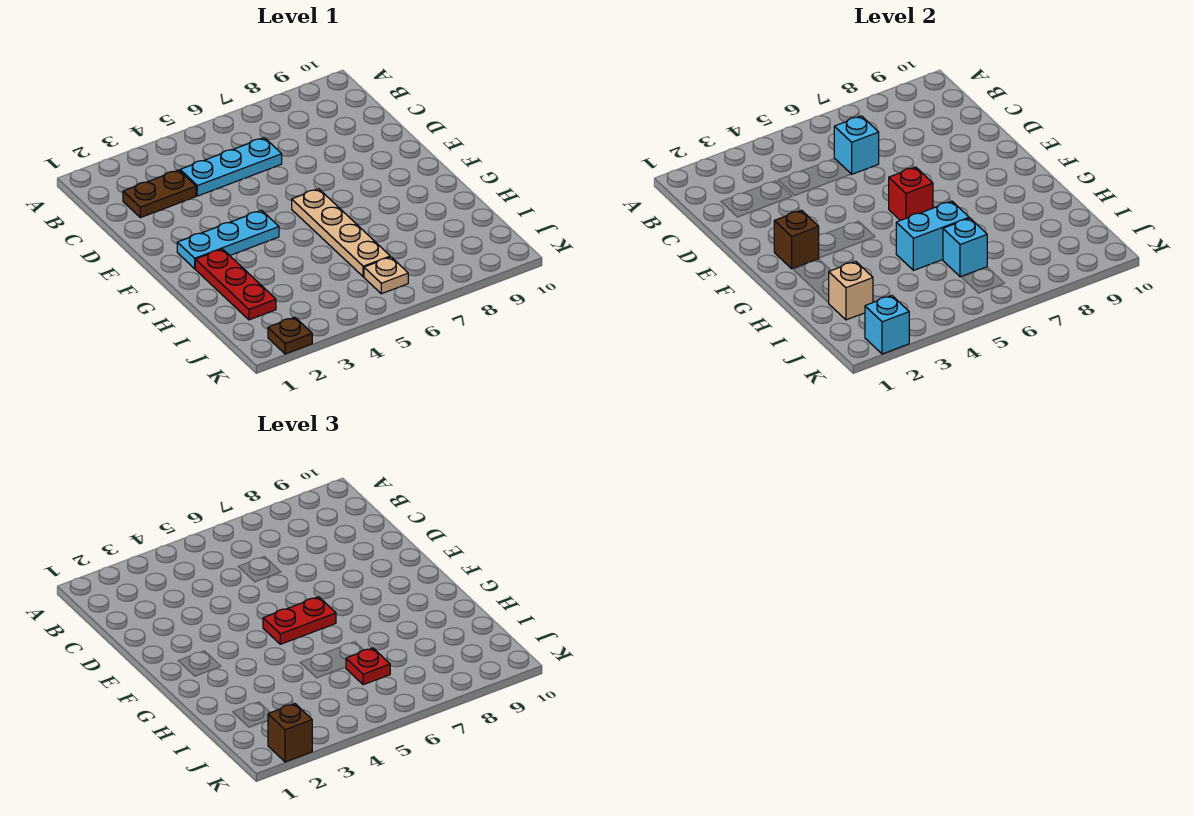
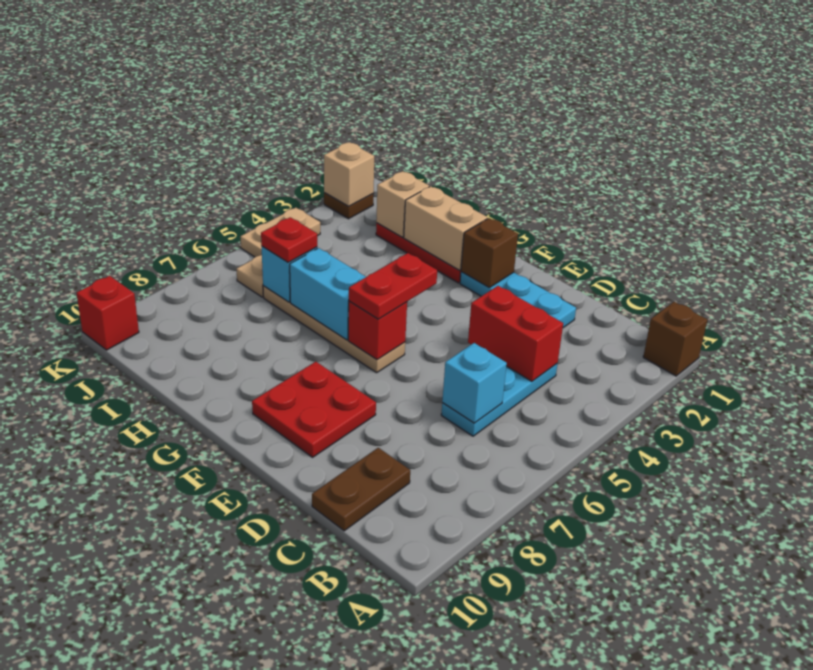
brown 1x2 plate [123,170,196,218] -> brown 1x2 plate moved to [312,448,410,531]
none -> red 1x2 brick [468,286,563,381]
none -> red 2x2 plate [252,362,376,457]
cyan 1x3 plate [177,210,279,269] -> cyan 1x3 plate turned to [460,272,576,328]
none -> tan 1x2 brick [404,186,488,270]
cyan 1x2 brick [896,201,969,270] -> cyan 1x2 brick turned to [290,248,366,340]
cyan 1x1 brick [865,296,909,354] -> tan 1x1 brick [324,142,374,206]
brown 1x1 brick [268,704,312,762] -> brown 1x1 brick moved to [643,302,707,376]
none -> tan 1x2 plate [240,208,320,257]
none -> red 1x1 brick [76,276,139,350]

